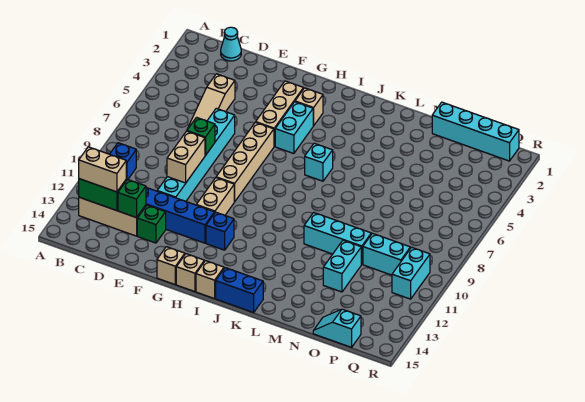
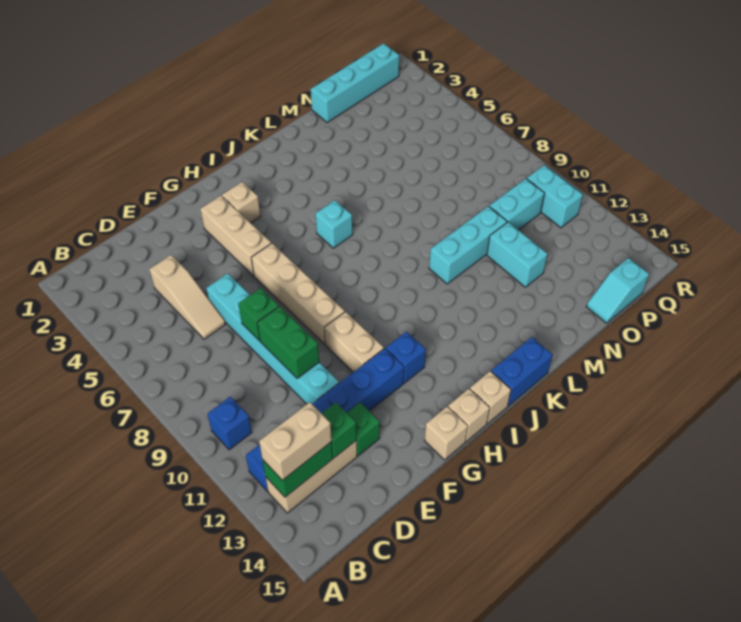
cyan 1x1 cone [221,27,241,61] -> none
tan 1x2 brick [167,131,205,183] -> green 1x2 brick [257,306,319,379]
cyan 1x2 brick [275,102,313,154] -> none

